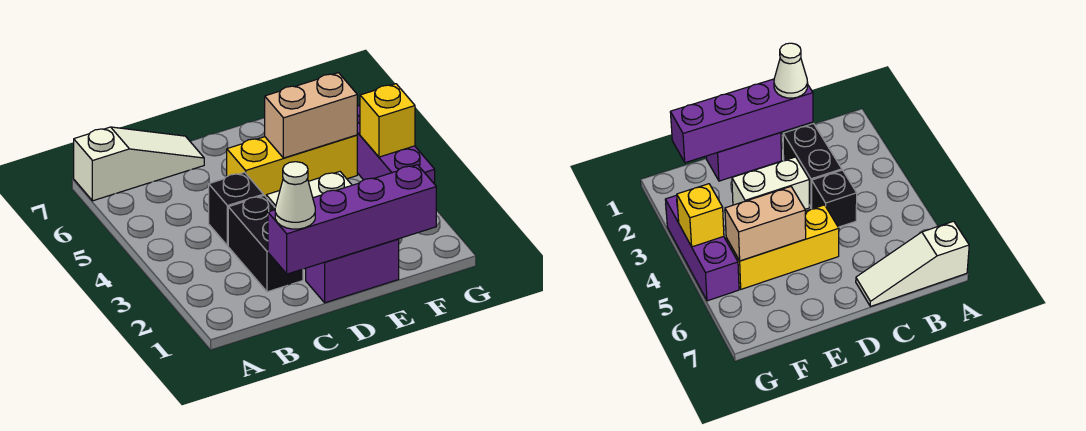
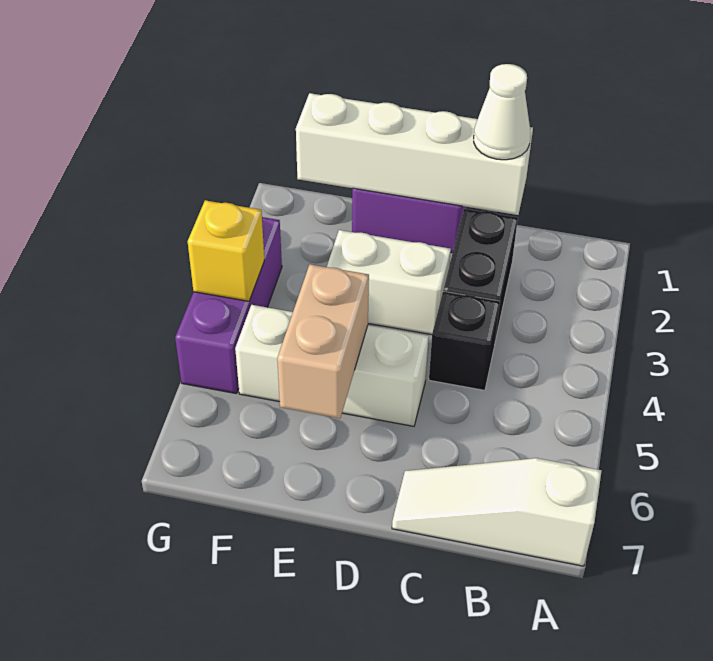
purple 1x4 brick [268,165,436,274] -> white 1x4 brick [296,93,533,215]
yellow 1x3 brick [227,135,357,197] -> white 1x3 brick [235,305,429,426]
tan 1x2 brick [265,73,357,158] -> tan 1x2 brick turned to [277,264,369,418]

